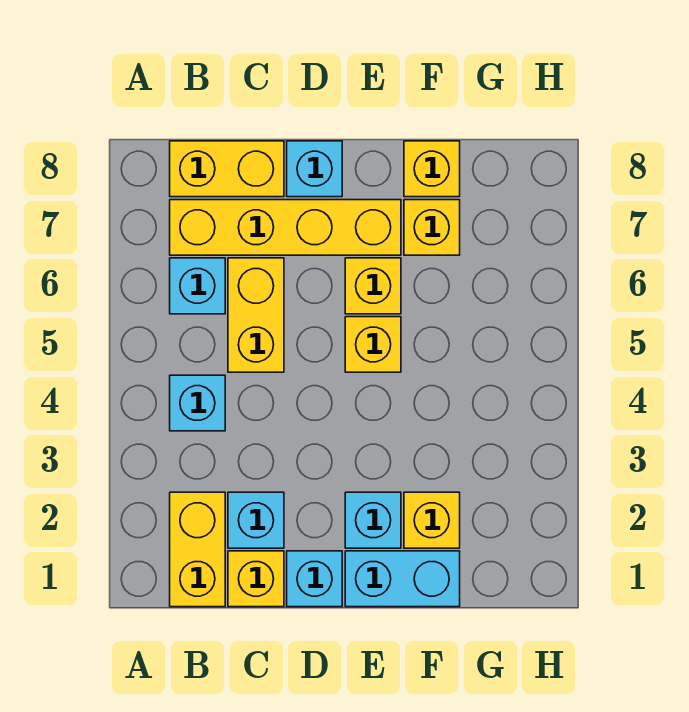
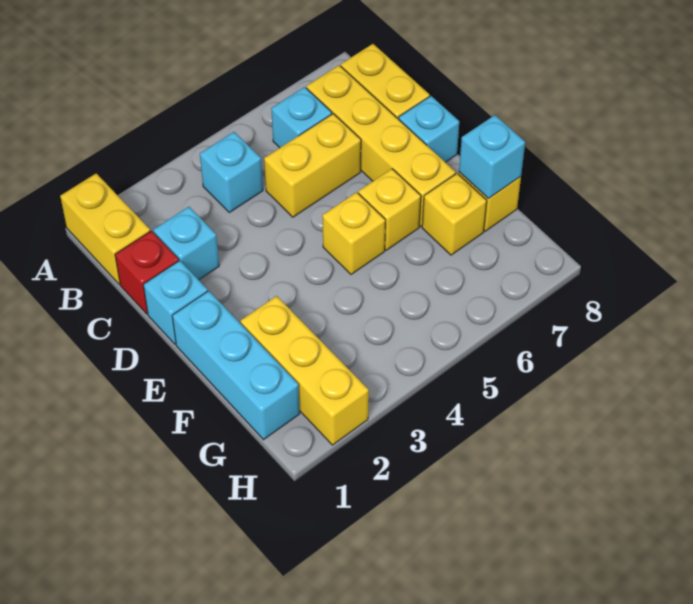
yellow 1x2 brick [170,492,225,607] -> yellow 1x2 brick turned to [60,173,150,284]
yellow 1x1 brick [228,551,284,607] -> red 1x1 brick [115,231,179,314]
cyan 1x2 brick [345,551,460,607] -> cyan 1x3 brick [172,291,300,440]
cyan 1x1 brick [345,492,401,548] -> cyan 1x1 brick moved to [459,115,525,198]
yellow 1x1 brick [404,492,460,548] -> yellow 1x3 brick [241,296,369,445]

